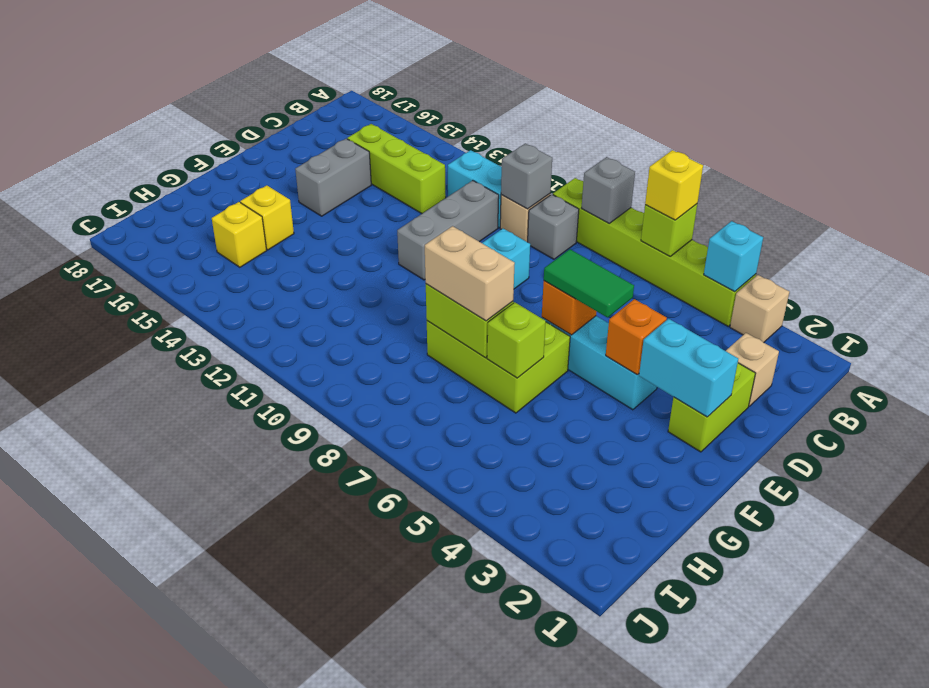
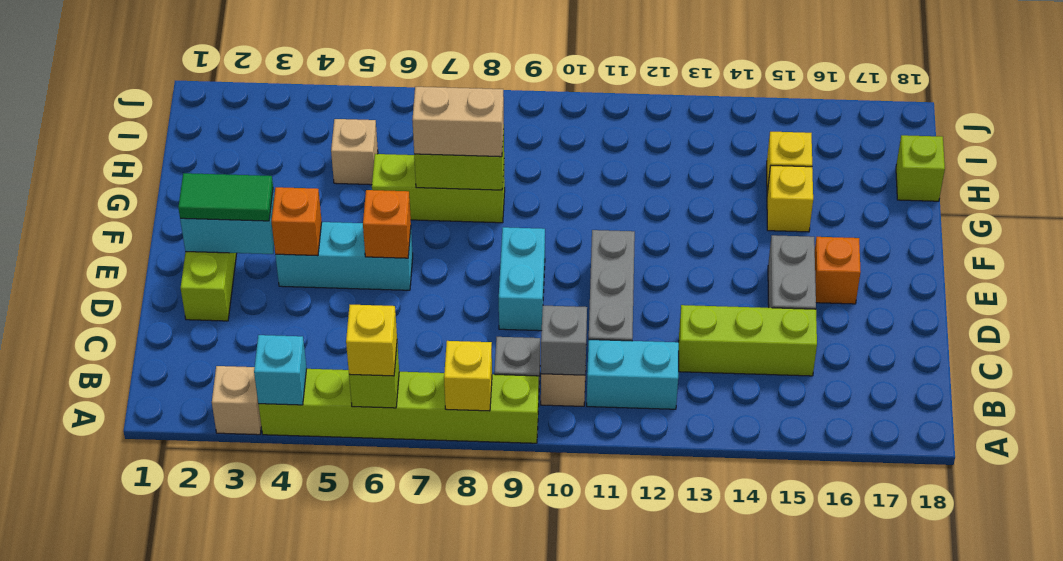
grey 1x1 brick [581,157,635,223] -> yellow 1x1 brick [444,341,492,411]
tan 1x1 brick [726,333,779,406] -> tan 1x1 brick moved to [331,119,378,185]
green 1x2 tile [544,249,634,317] -> green 1x2 tile moved to [178,173,273,221]
none -> orange 1x1 brick [815,237,861,304]
lime 2x3 brick [427,302,570,413] -> lime 1x3 brick [372,154,505,223]
lime 1x1 brick [487,302,546,378] -> lime 1x1 brick moved to [896,135,945,201]

